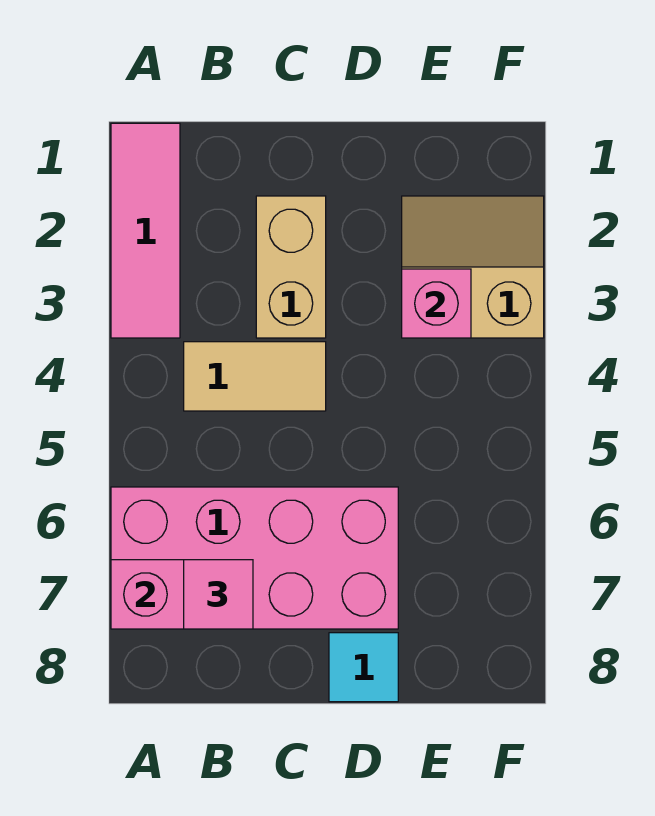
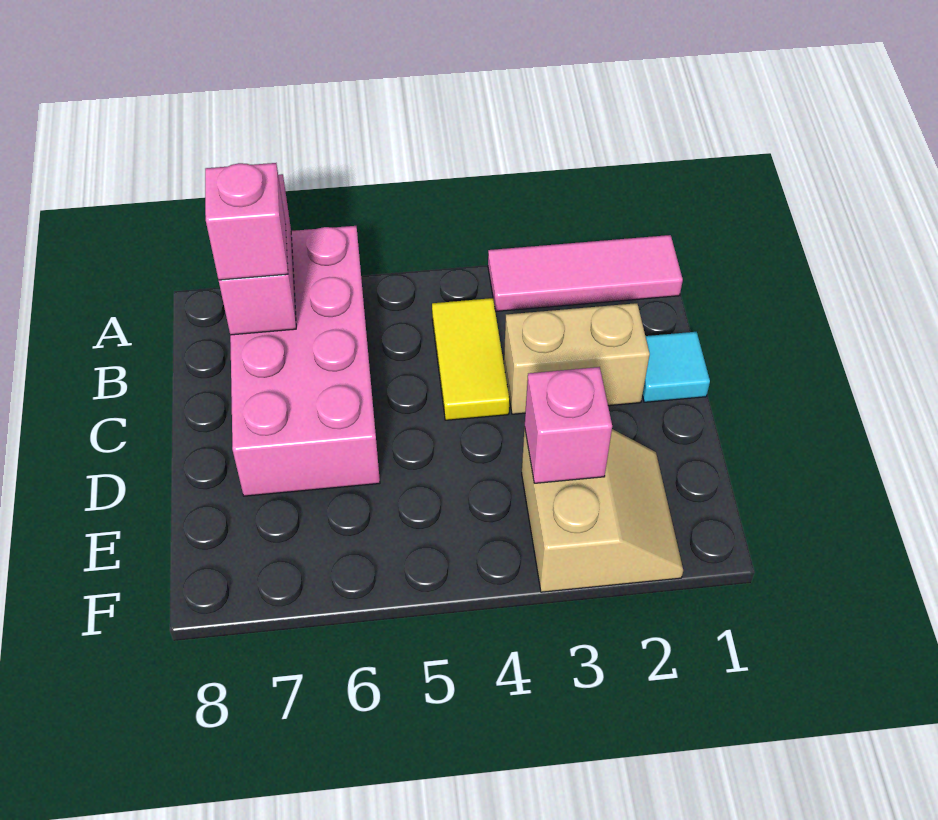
tan 1x2 tile [184,342,326,411] -> yellow 1x2 tile [432,298,510,420]
pink 1x1 tile [184,560,253,629] -> pink 1x1 brick [205,163,288,280]
cyan 1x1 tile [329,633,398,702] -> cyan 1x1 tile moved to [642,332,710,402]

